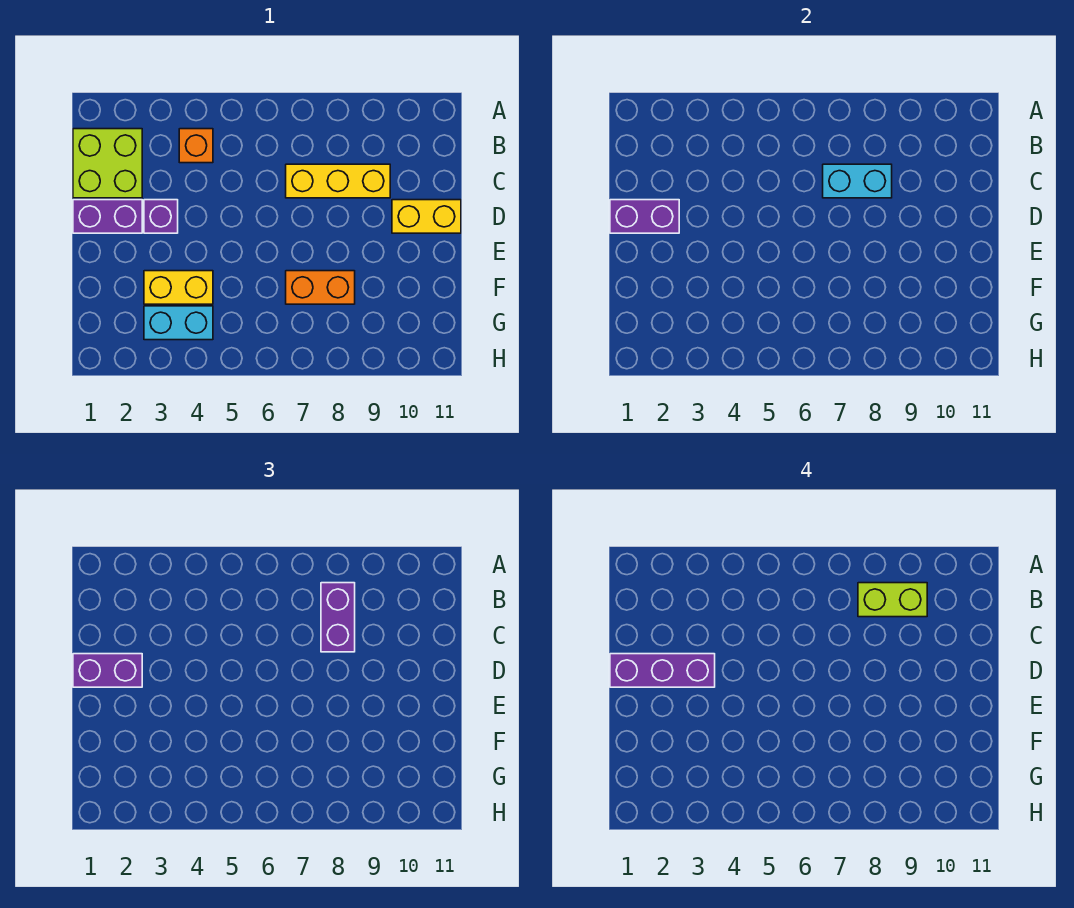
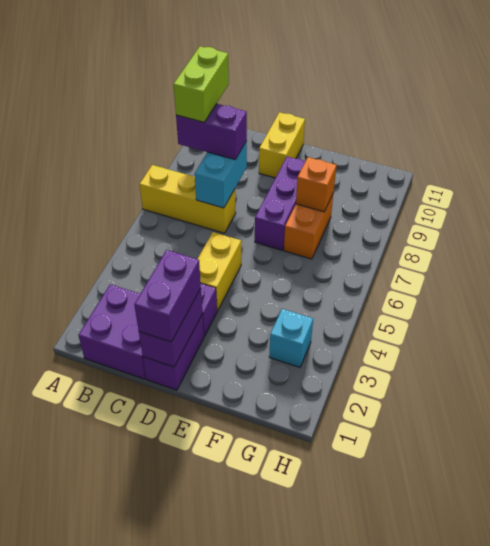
lime 2x2 brick [73,129,142,198] -> purple 2x2 brick [78,284,146,379]
orange 1x1 brick [179,129,213,163] -> orange 1x1 brick moved to [296,157,337,212]
yellow 1x3 brick [286,164,390,198] -> yellow 1x3 brick turned to [140,165,236,233]
purple 1x3 brick [610,654,715,687] -> purple 1x3 brick moved to [255,157,305,250]
yellow 1x2 brick [144,271,213,304] -> yellow 1x2 brick moved to [198,232,241,311]
cyan 1x2 brick [144,306,213,340] -> cyan 1x1 brick [269,309,313,367]

